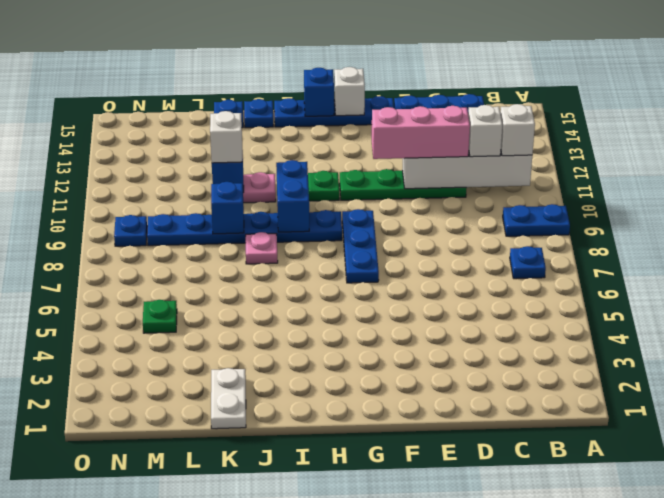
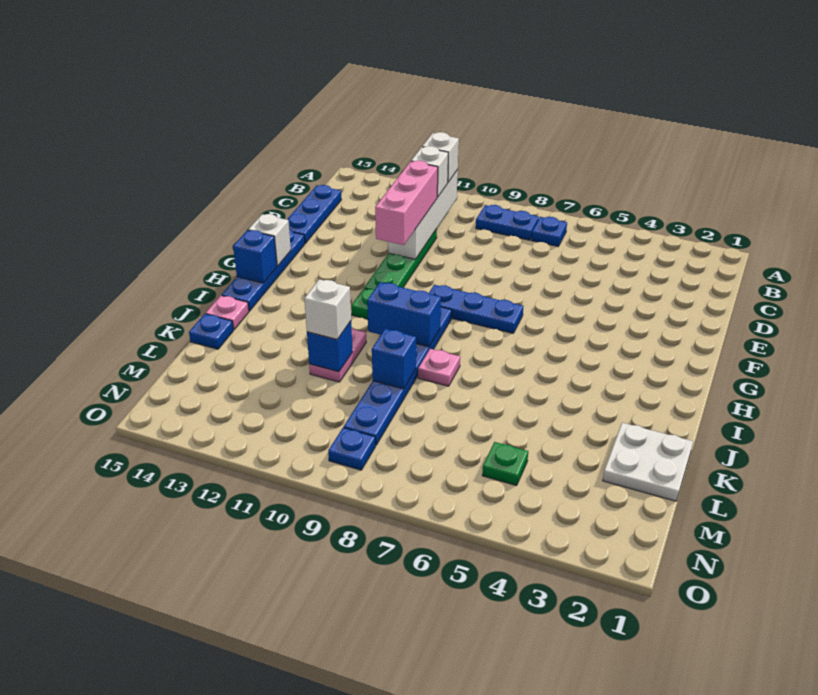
blue 1x2 plate [503,204,570,236] -> blue 1x2 plate turned to [476,205,539,240]
blue 1x1 plate [244,99,274,128] -> pink 1x1 plate [206,296,249,330]
white 1x2 plate [211,368,246,429] -> white 2x2 plate [603,423,693,501]

